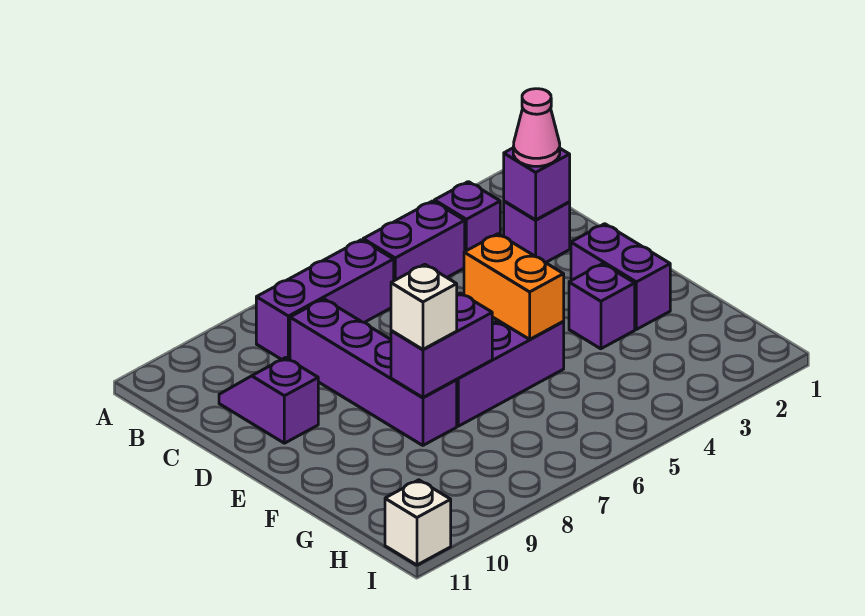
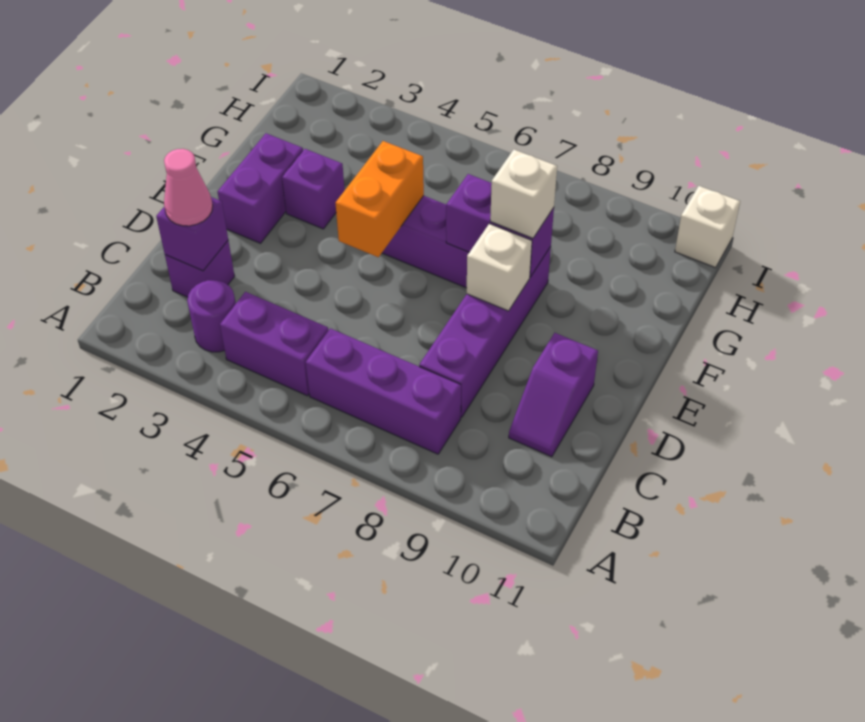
purple 1x1 brick [434,182,500,251] -> purple 1x1 round brick [187,280,236,352]
none -> white 1x1 brick [467,224,532,311]

